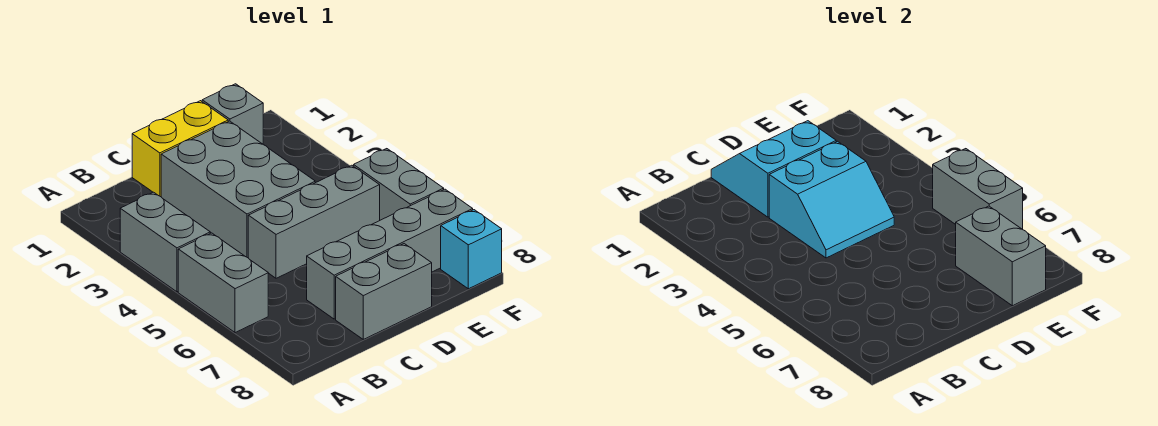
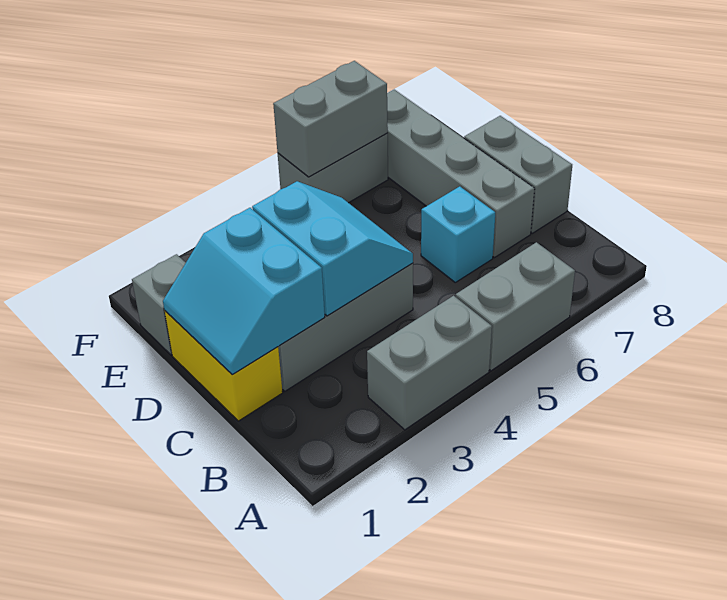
grey 1x3 brick [248,165,380,278] -> none
grey 1x2 brick [956,206,1046,306] -> none
cyan 1x1 brick [441,210,502,289] -> cyan 1x1 brick moved to [421,186,495,282]

